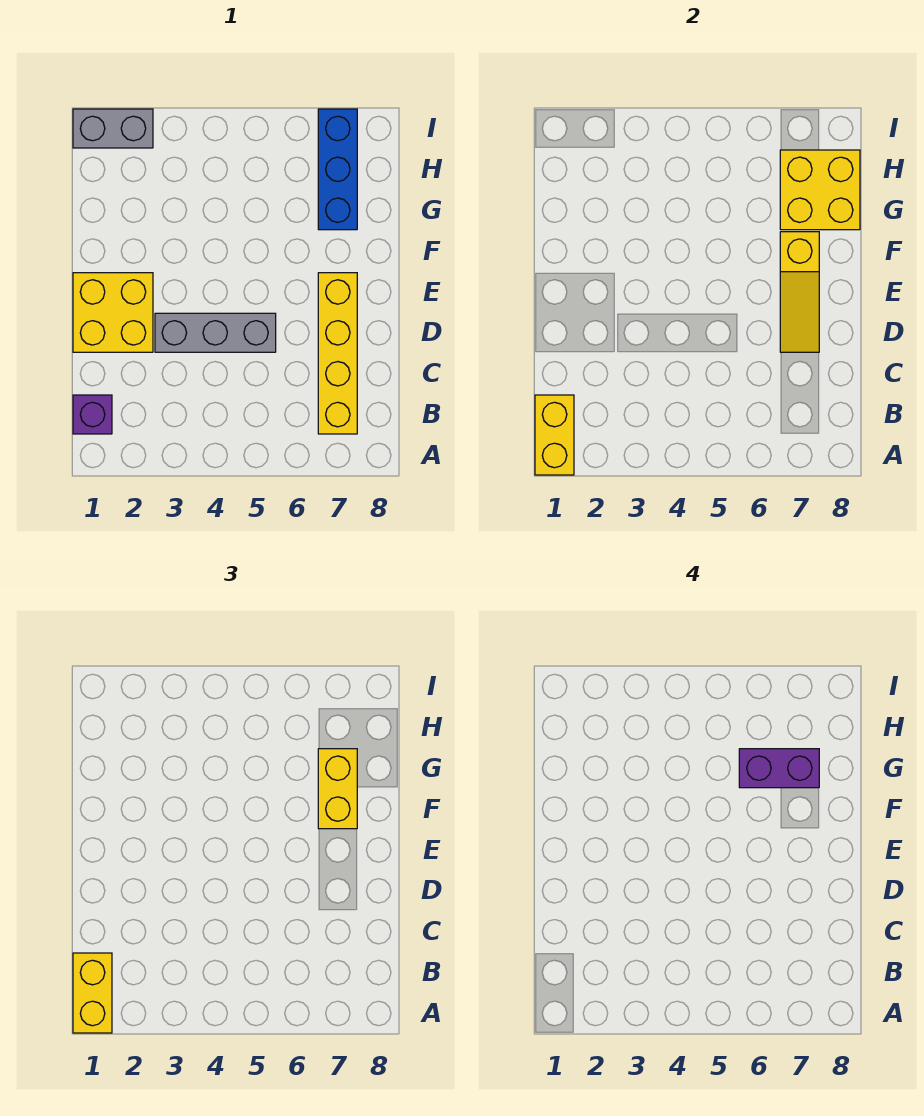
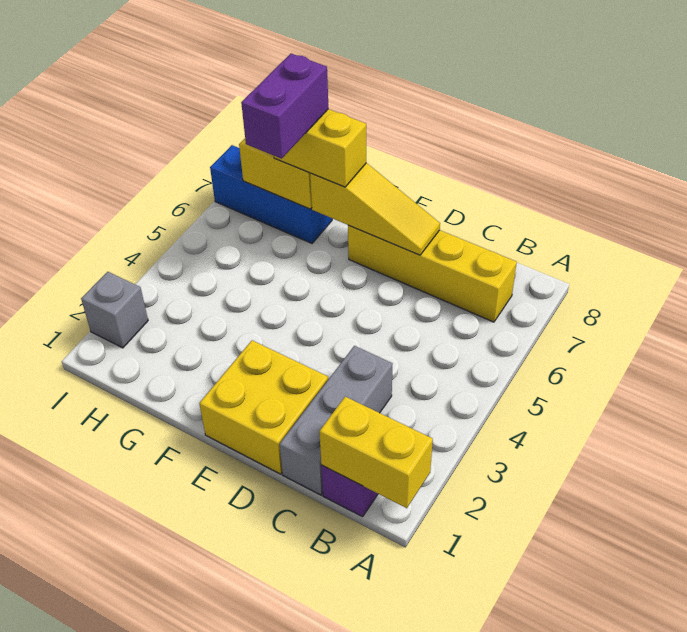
yellow 1x2 brick [73,953,112,1033] -> none
grey 1x3 brick [155,313,276,352] -> grey 1x3 brick moved to [280,346,392,495]
grey 1x2 brick [73,109,153,148] -> grey 1x1 brick [81,272,148,348]

